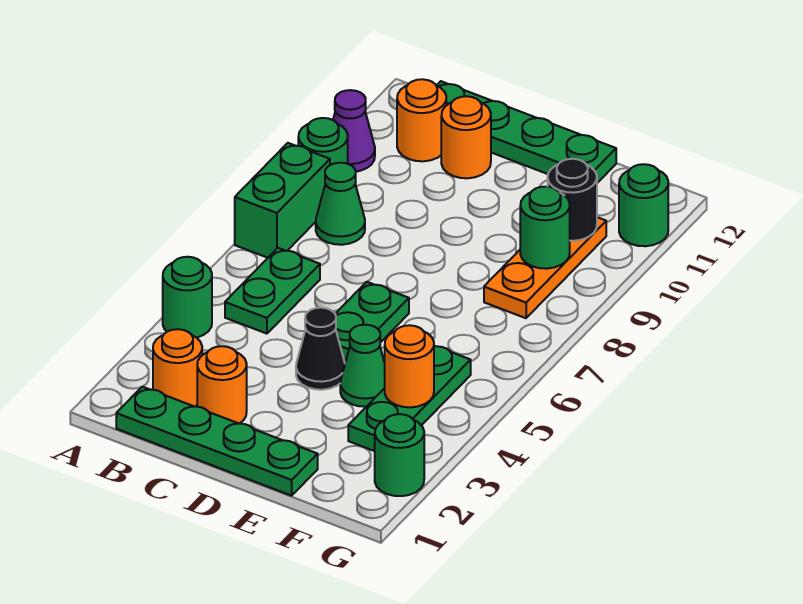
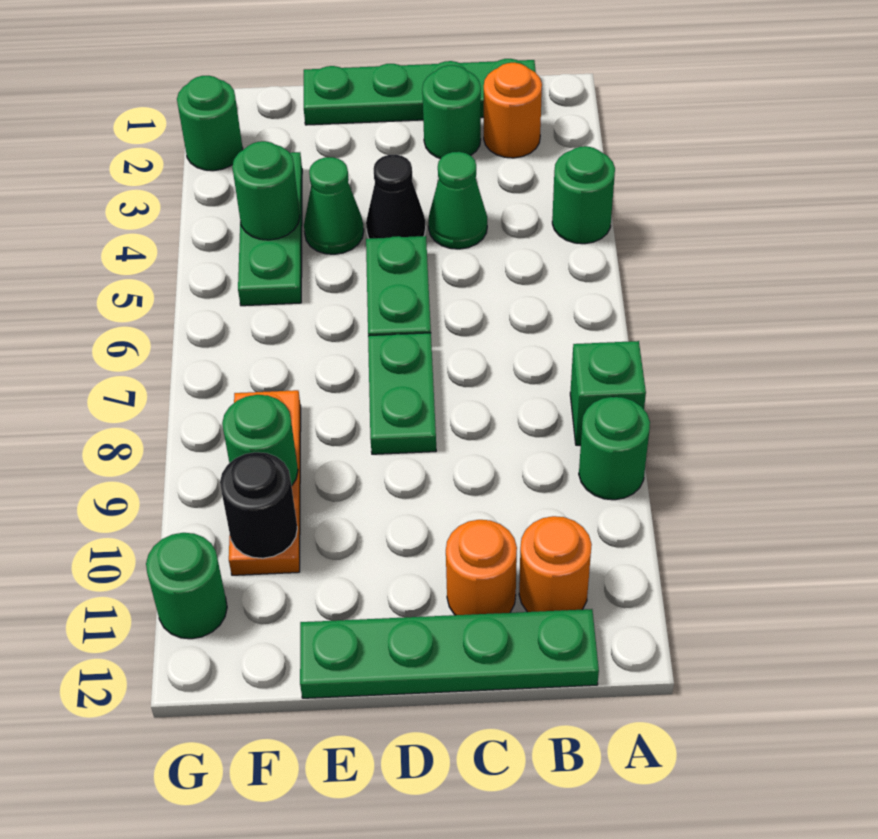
green 1x2 brick [235,143,330,258] -> green 1x1 brick [570,341,646,445]
purple 1x1 cone [333,90,375,172] -> none
green 1x2 plate [225,248,320,334] -> green 1x2 plate moved to [368,333,436,454]
green 1x1 cone [316,163,365,245] -> green 1x1 cone moved to [428,152,487,249]
orange 1x1 round brick [197,346,247,424] -> green 1x1 round brick [422,65,481,159]
orange 1x1 round brick [385,325,434,407] -> green 1x1 round brick [232,141,300,240]

